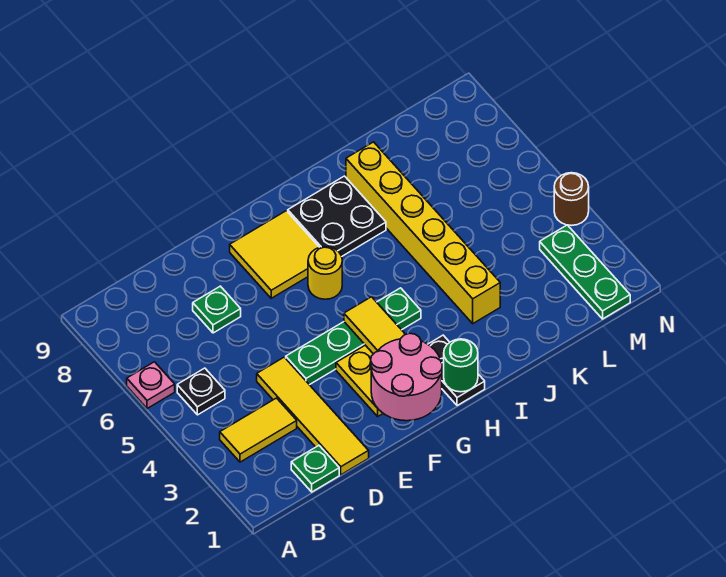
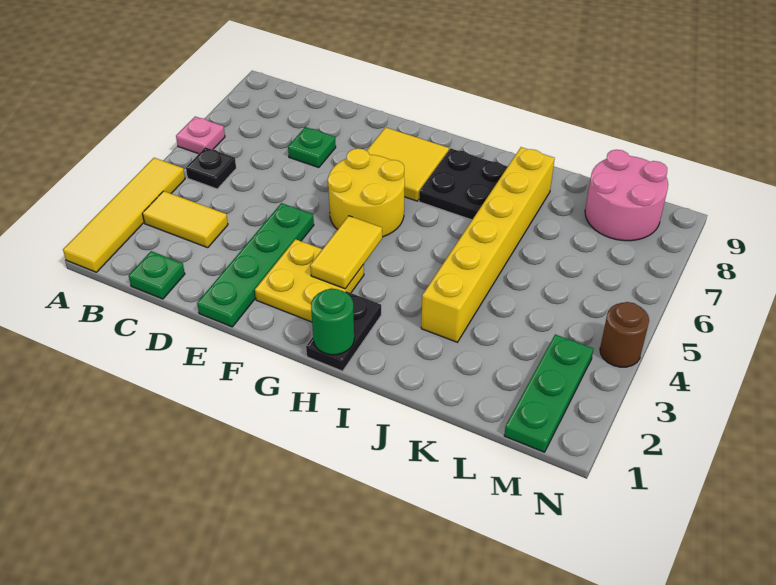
yellow 1x4 tile [257,357,369,475] -> yellow 1x4 tile moved to [63,158,185,272]
green 1x4 plate [286,288,421,385] -> green 1x4 plate turned to [197,203,314,327]
pink 2x2 round brick [371,333,443,421] -> pink 2x2 round brick moved to [585,150,668,241]
yellow 1x1 round brick [308,247,342,299] -> yellow 2x2 round brick [328,148,405,237]

